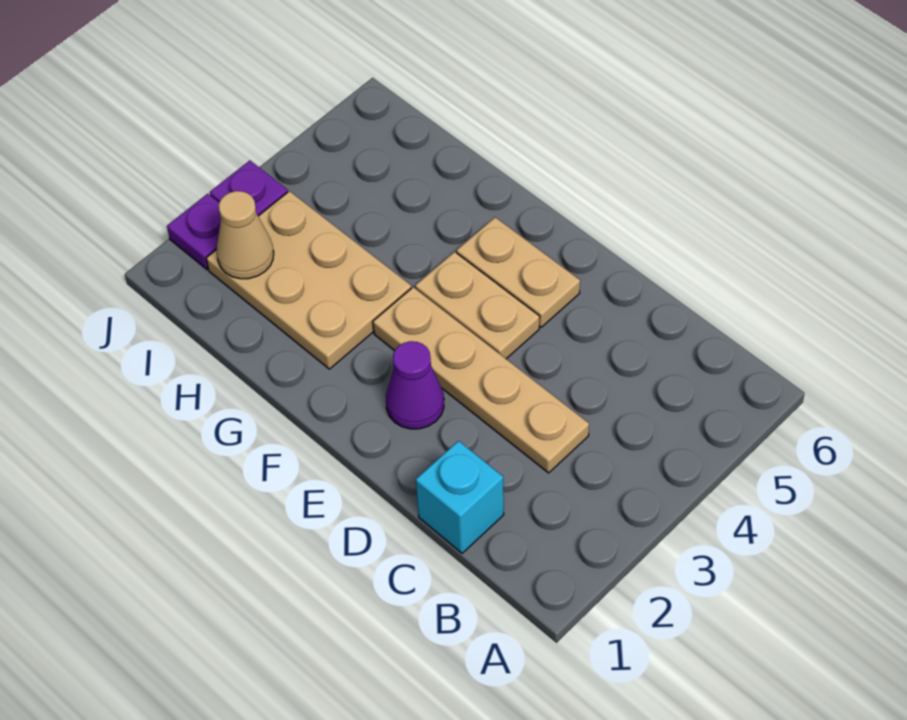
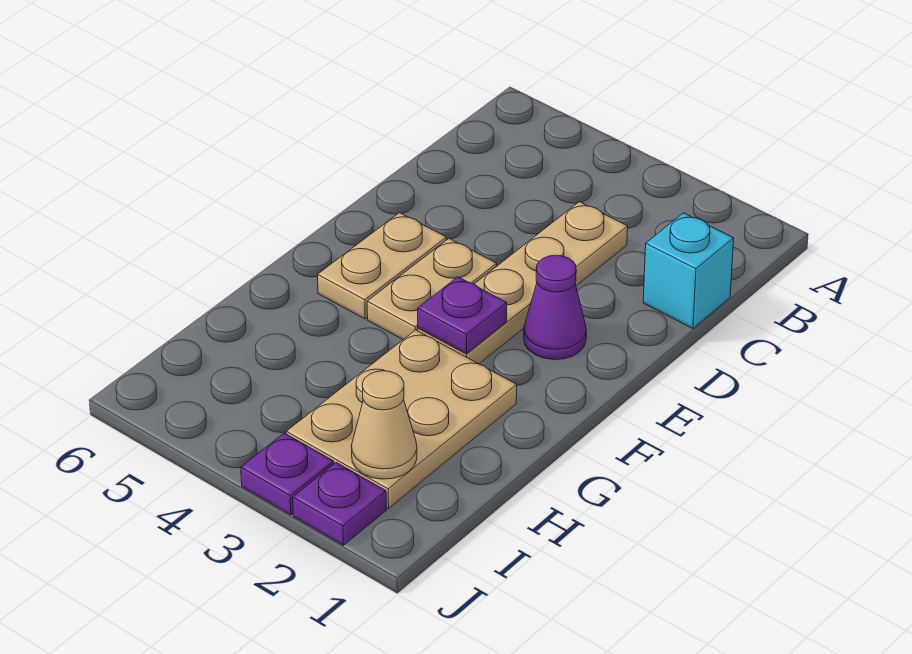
none -> purple 1x1 plate [418,277,507,354]

